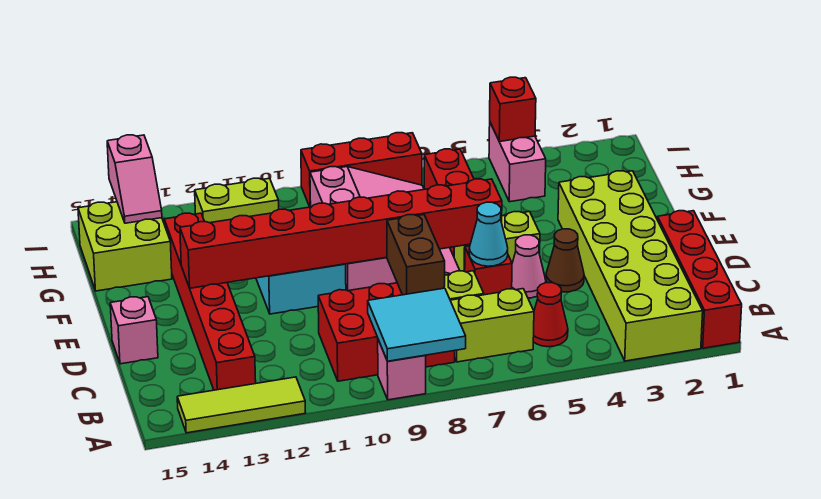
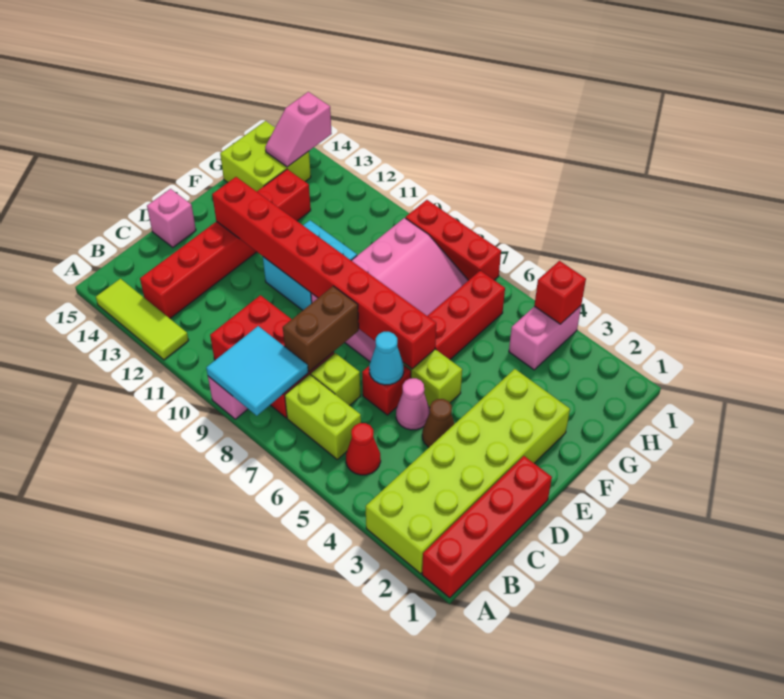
lime 1x2 brick [195,178,279,223] -> none

